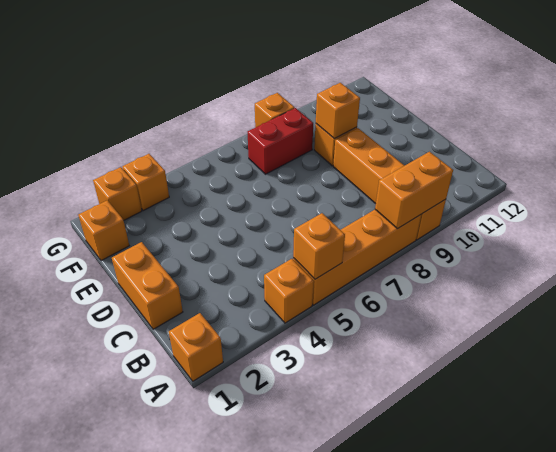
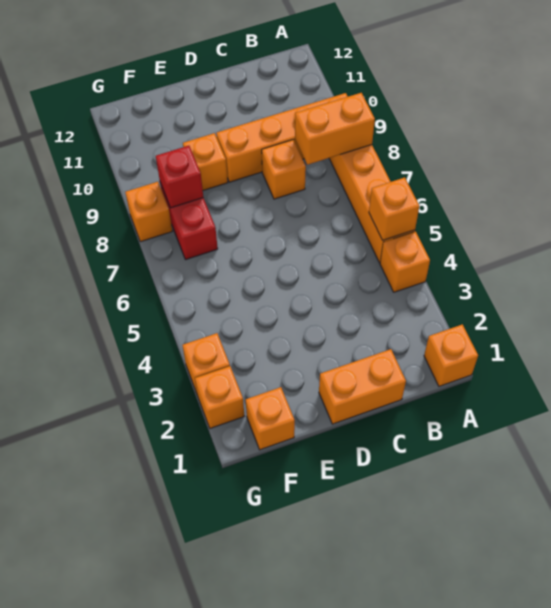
orange 1x2 brick [375,152,453,229] -> orange 1x2 brick turned to [295,93,375,165]
orange 1x1 brick [316,83,360,139] -> orange 1x1 brick moved to [262,140,306,199]
none -> red 1x1 brick [156,146,203,208]

